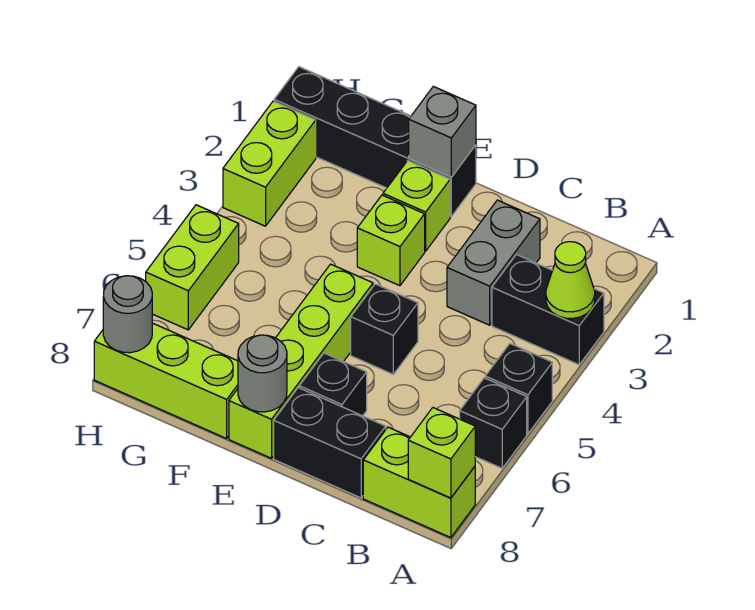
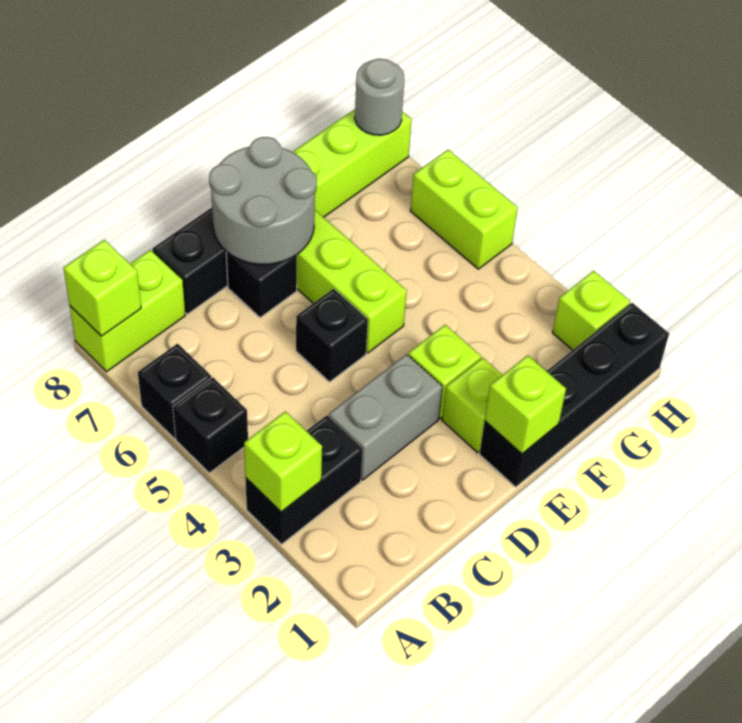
lime 1x1 cone [546,242,595,318] -> lime 1x1 brick [244,411,322,512]
grey 1x2 brick [447,200,540,325] -> grey 1x2 brick turned to [329,354,442,480]
grey 1x1 brick [409,86,476,177] -> lime 1x1 brick [485,355,566,454]
grey 1x1 round brick [238,335,287,412] -> grey 2x2 round brick [209,137,317,264]
lime 1x2 brick [223,101,316,226] -> lime 1x1 brick [553,271,630,350]

